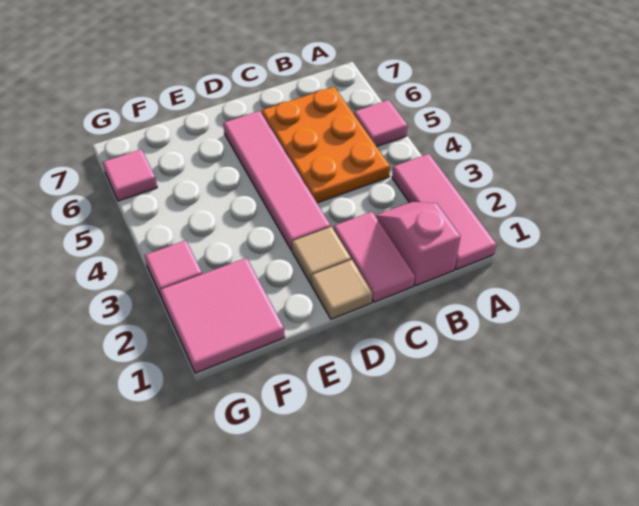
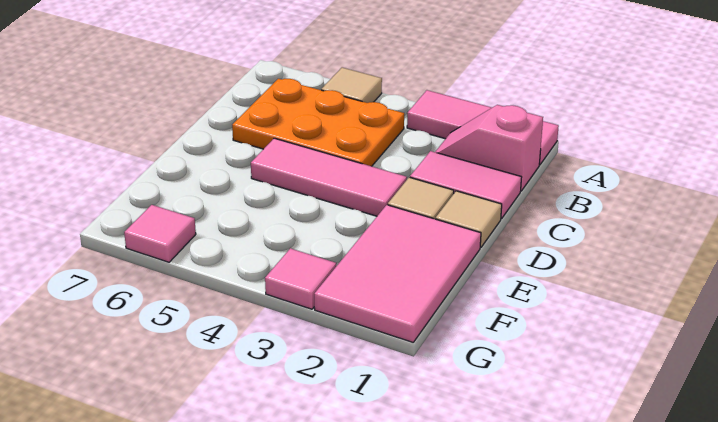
pink 1x1 tile [354,100,408,146] -> tan 1x1 tile [321,67,382,103]
pink 1x4 tile [223,111,331,250] -> pink 1x3 tile [251,138,407,216]
pink 2x2 tile [160,258,285,373] -> pink 2x3 tile [314,205,481,342]

